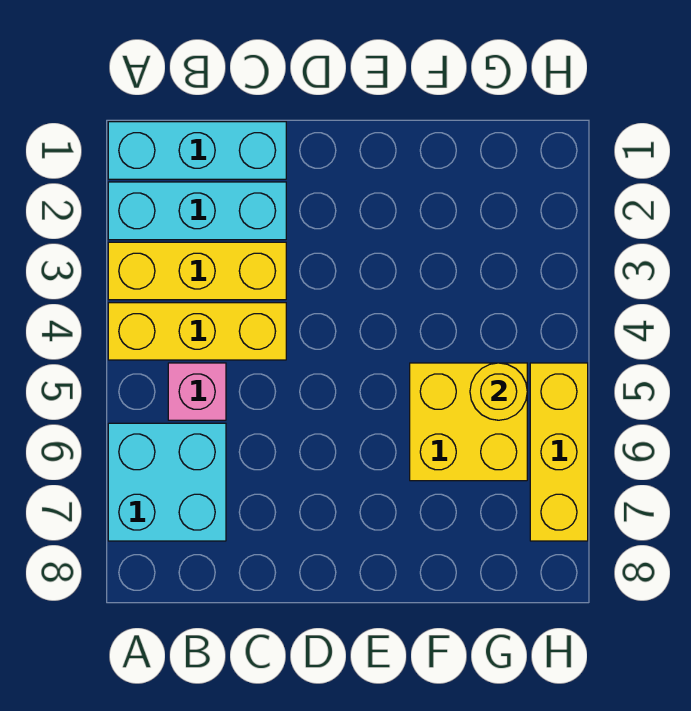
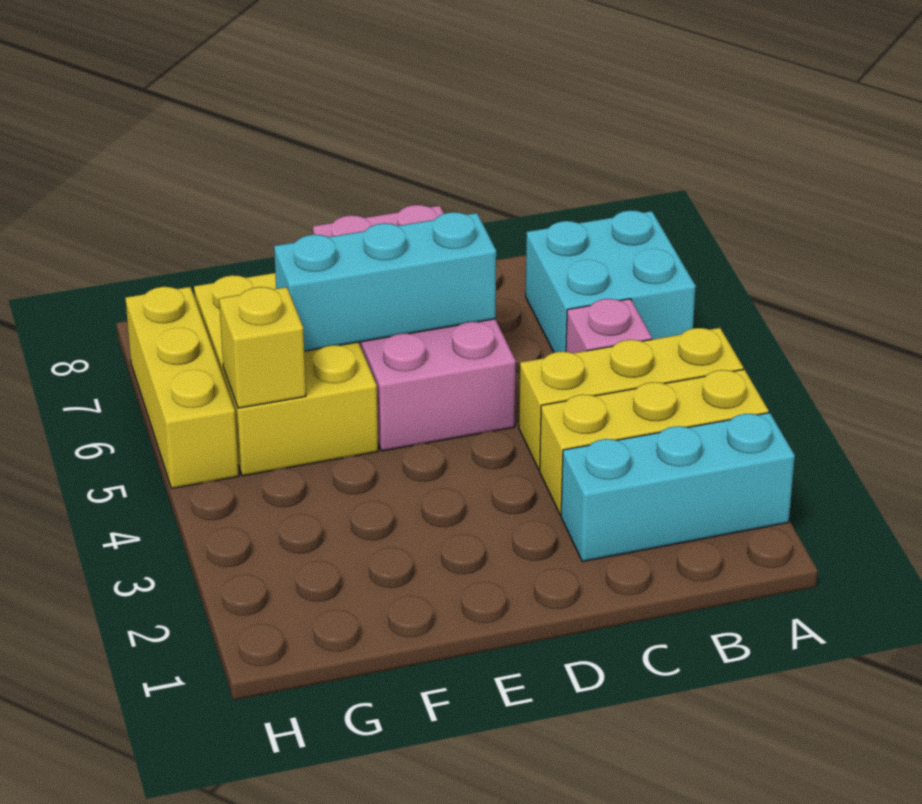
cyan 1x3 brick [108,122,286,179] -> cyan 1x3 brick moved to [274,212,496,351]
none -> pink 2x4 brick [313,205,516,451]
yellow 2x2 brick [410,363,527,481] -> yellow 2x3 brick [194,273,378,476]
yellow 1x1 round brick [470,363,527,420] -> yellow 1x1 brick [219,287,306,408]

